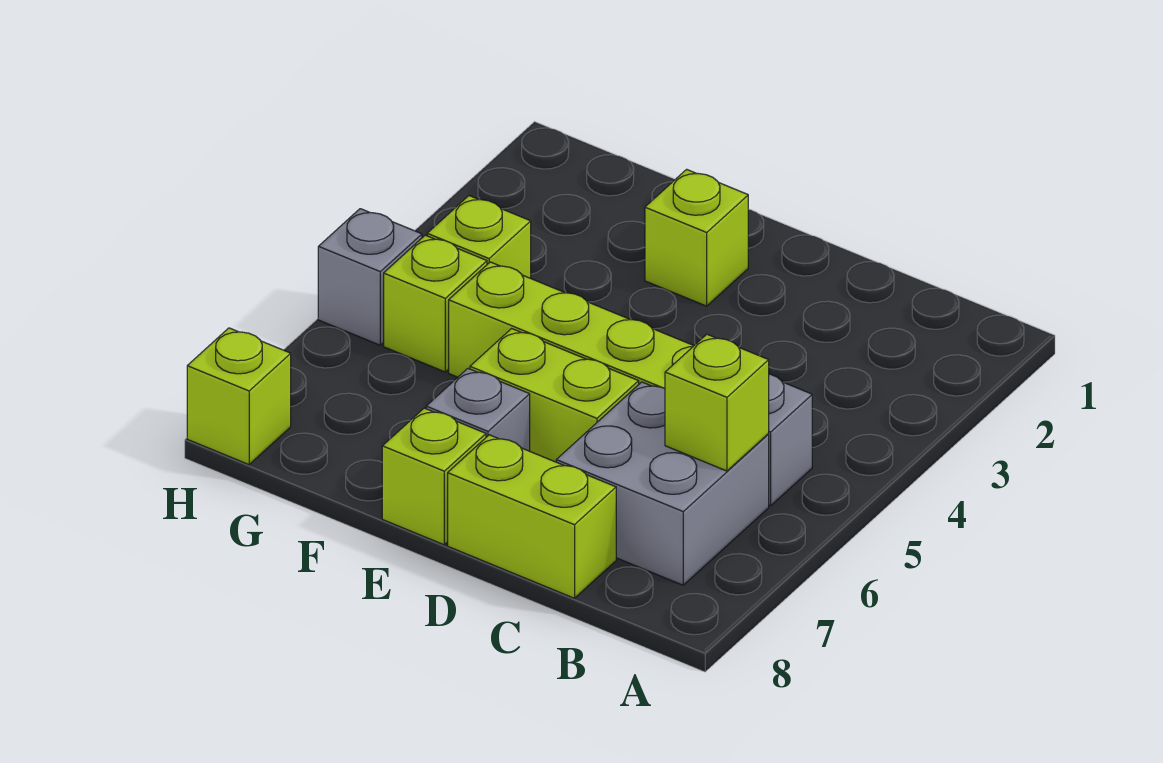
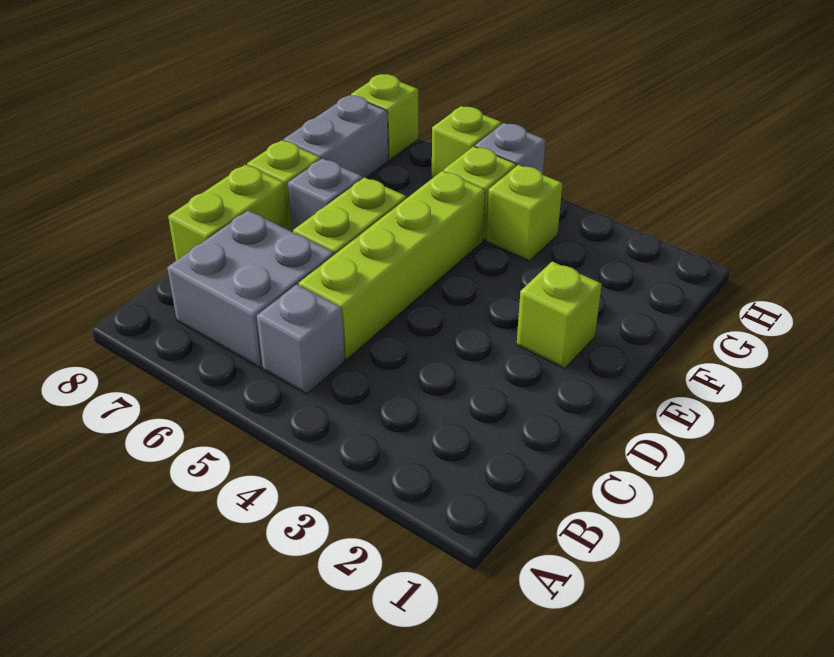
lime 1x1 brick [665,334,769,471] -> lime 1x1 brick moved to [432,106,502,178]
none -> grey 1x2 brick [283,95,388,178]

